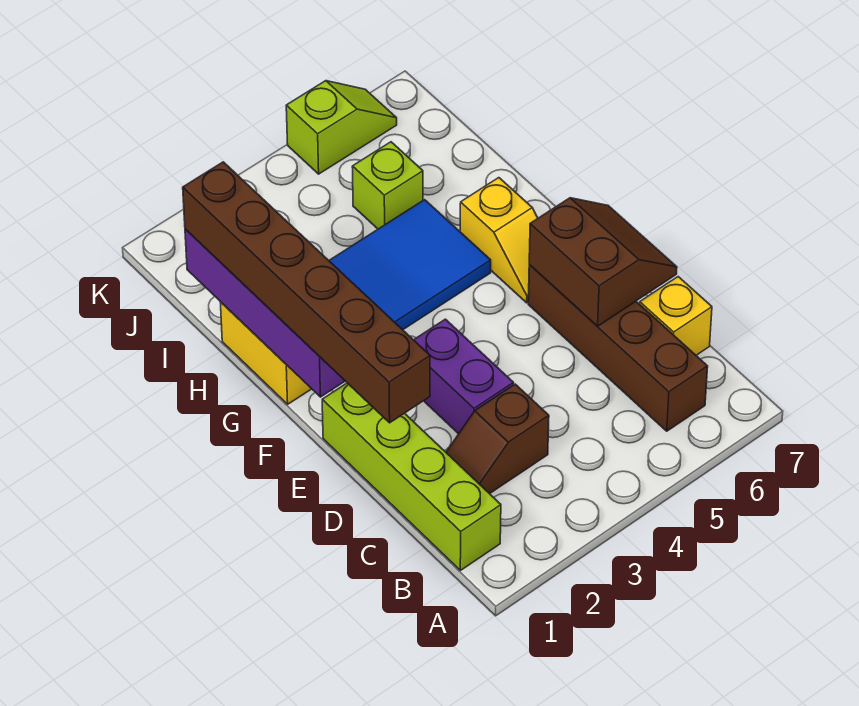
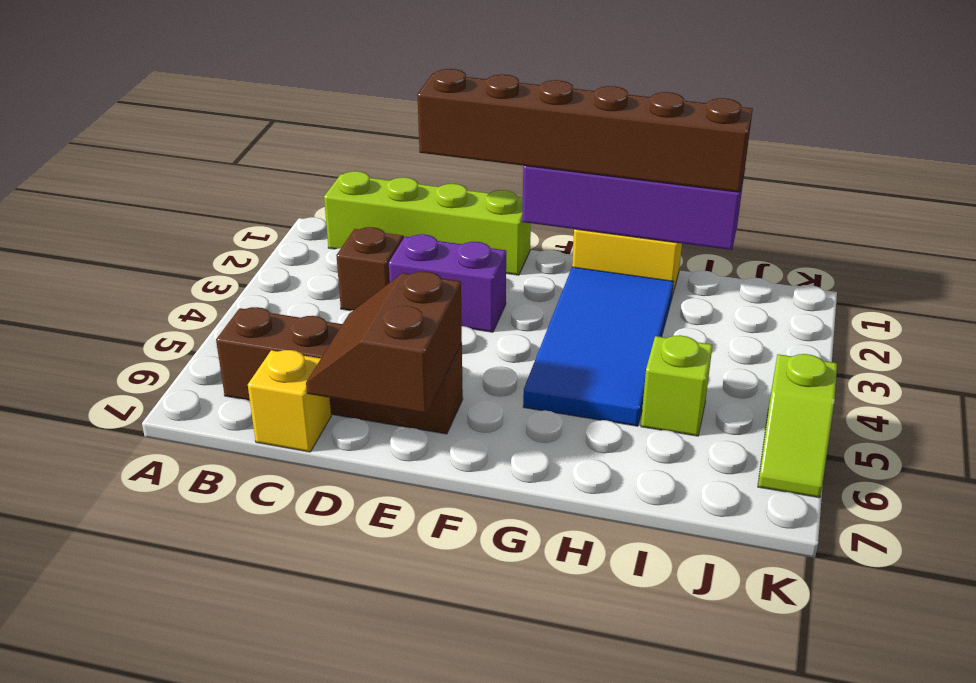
brown 2x2 slope [529,198,677,326] -> brown 2x2 slope turned to [306,271,462,414]
yellow 1x2 slope [460,178,538,303] -> none

